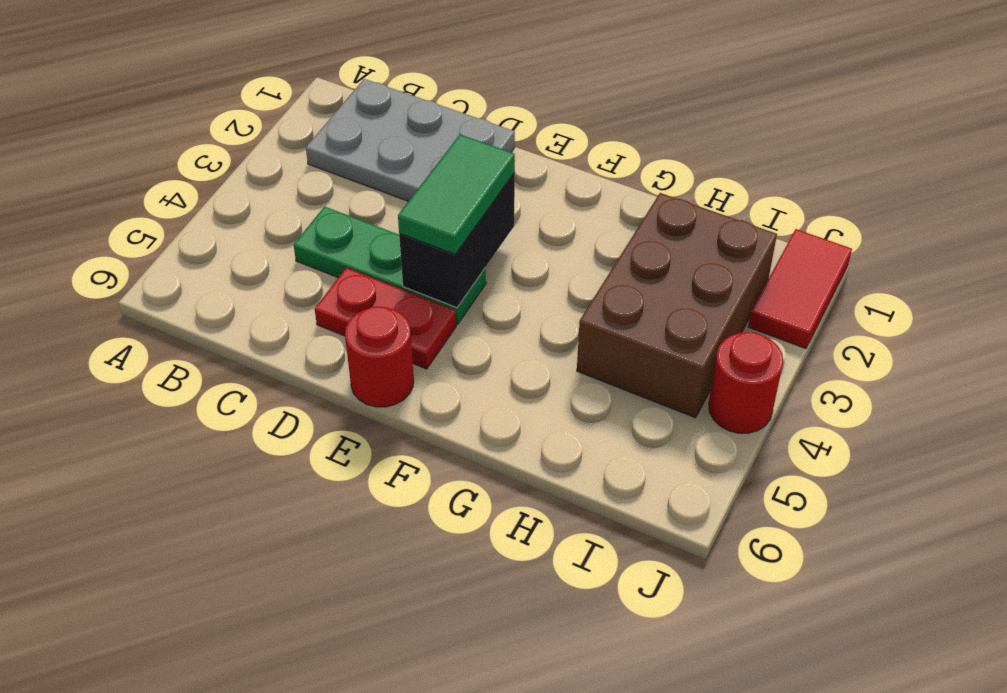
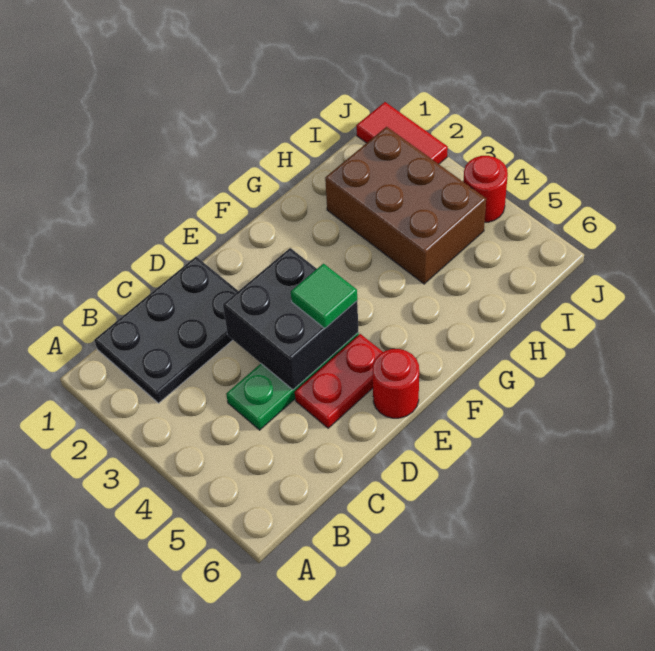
grey 2x3 plate [306,79,515,201] -> black 2x3 plate [94,257,238,403]
black 1x2 brick [399,173,515,307] -> black 2x2 brick [223,248,358,390]
green 1x2 tile [398,135,515,254] -> green 1x1 tile [291,264,357,328]

